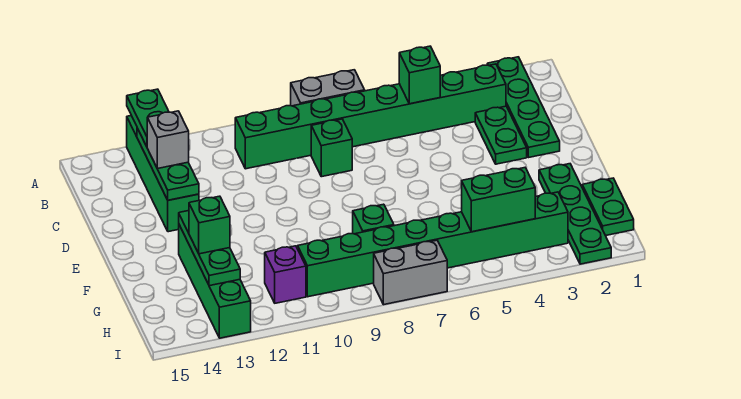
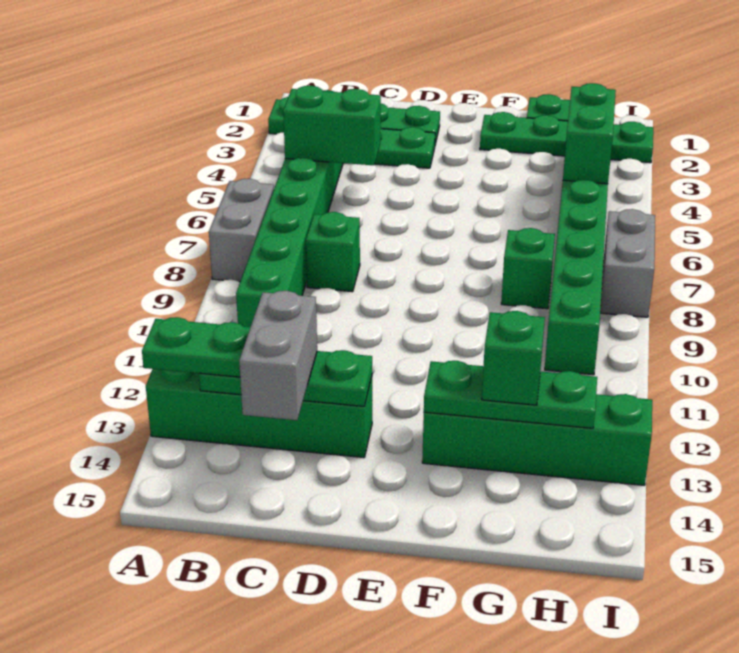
green 1x1 brick [399,46,440,104] -> green 1x2 brick [283,86,381,165]
grey 1x1 brick [147,111,189,169] -> grey 1x2 brick [239,291,317,420]
purple 1x1 brick [265,246,306,303] -> none

